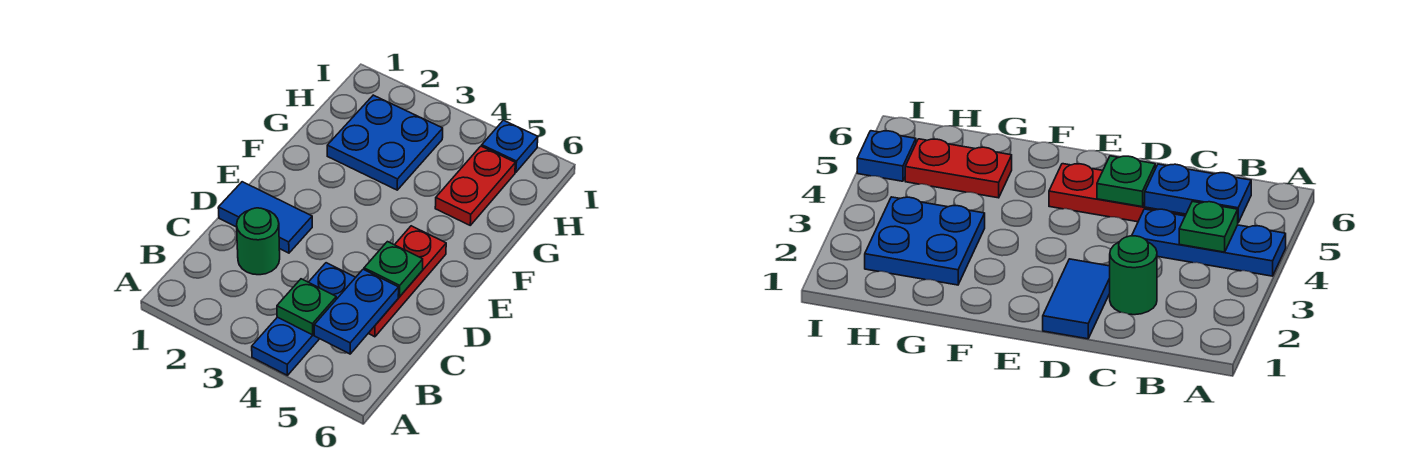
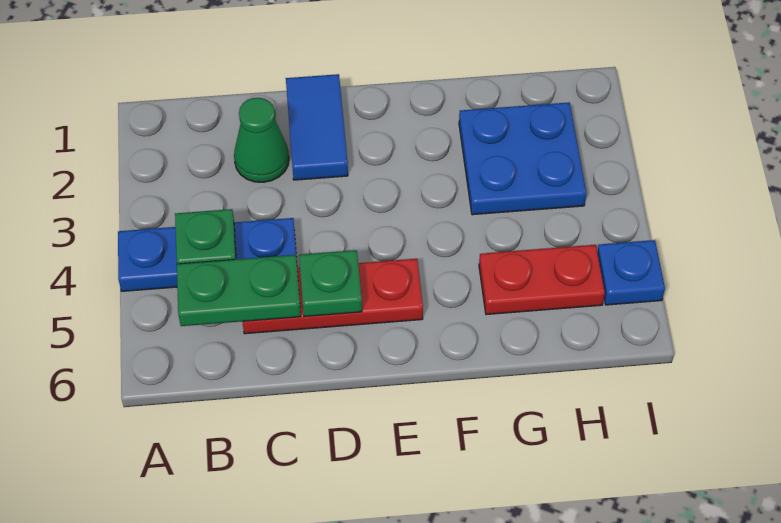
blue 1x2 plate [314,269,399,354] -> green 1x2 plate [177,255,301,326]
green 1x1 round brick [237,208,280,275] -> green 1x1 cone [234,98,289,182]

